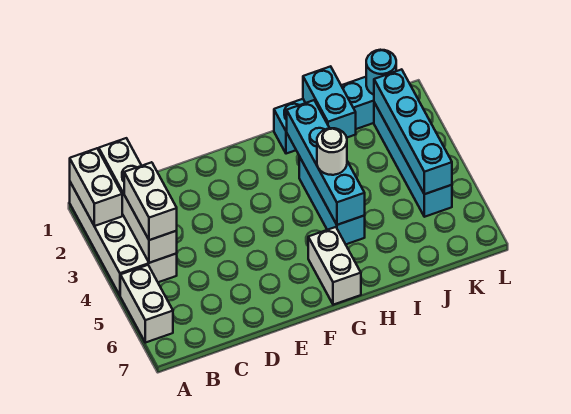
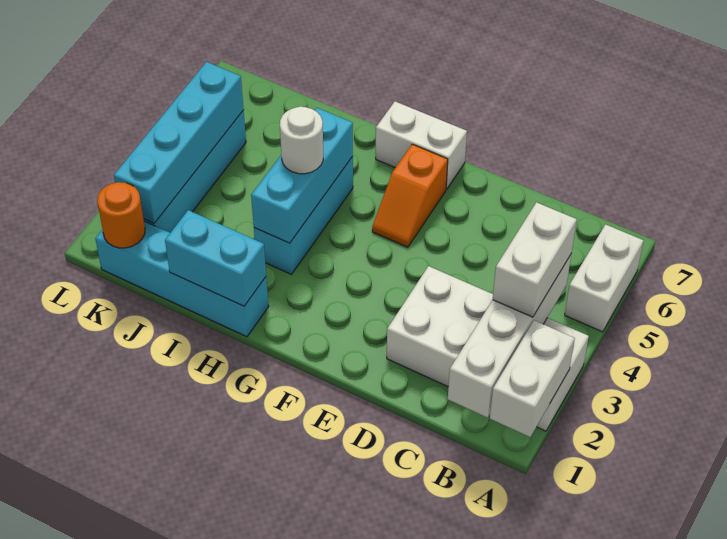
white 2x4 brick [70,182,177,295] -> white 2x4 brick turned to [387,266,589,431]
none -> orange 1x2 slope [372,144,448,247]
white 1x2 brick [308,227,361,305] -> white 1x2 brick turned to [376,102,467,189]
cyan 1x4 brick [287,100,365,225] -> cyan 1x3 brick [251,108,353,243]
cyan 1x2 brick [303,66,356,137] -> cyan 1x2 brick turned to [165,210,266,306]
cyan 1x1 round brick [366,50,396,95] -> orange 1x1 round brick [97,182,145,248]

